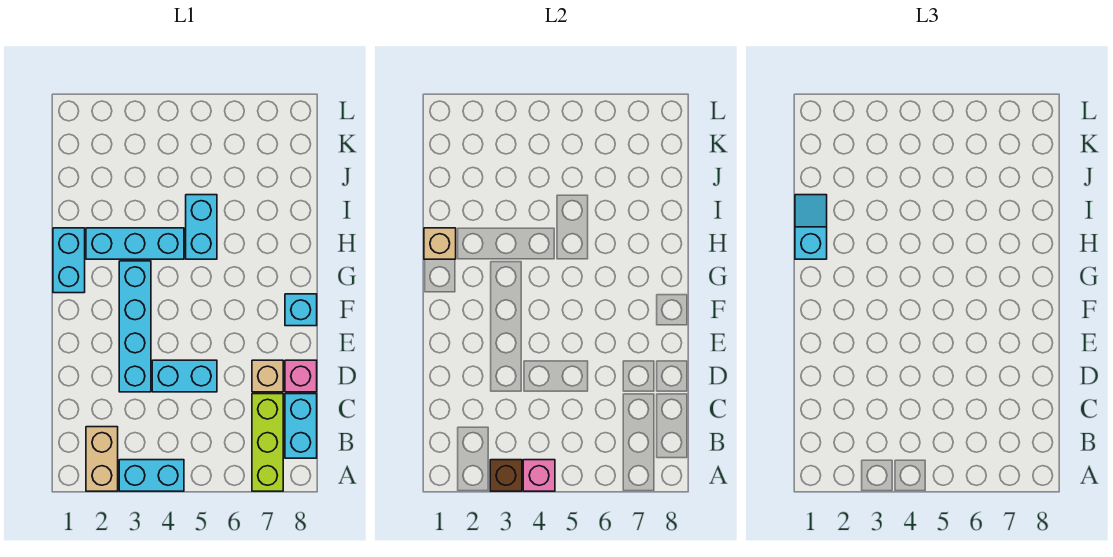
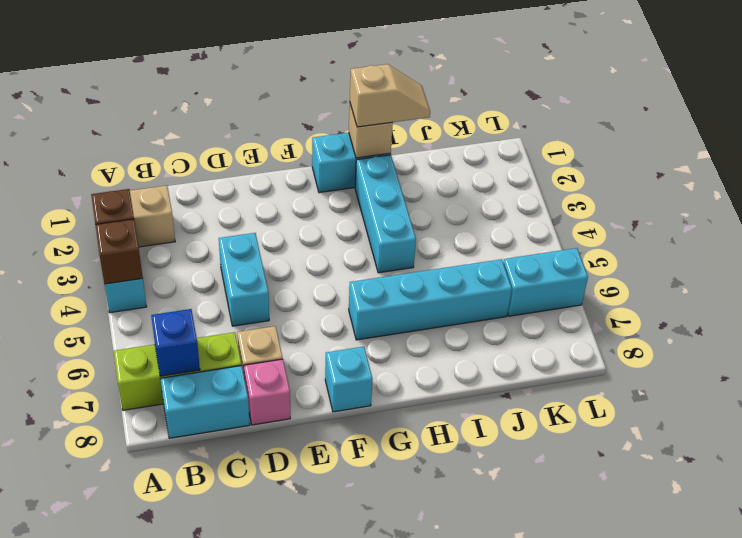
pink 1x1 brick [523,460,555,491] -> brown 1x1 brick [95,219,143,284]
none -> blue 1x1 brick [151,309,200,376]
cyan 1x4 brick [119,261,151,392] -> cyan 1x4 brick moved to [349,259,512,340]
cyan 1x2 slope [795,195,827,259] -> tan 1x2 slope [350,64,430,127]
cyan 1x2 brick [186,195,217,259] -> cyan 1x2 brick moved to [503,248,588,316]

